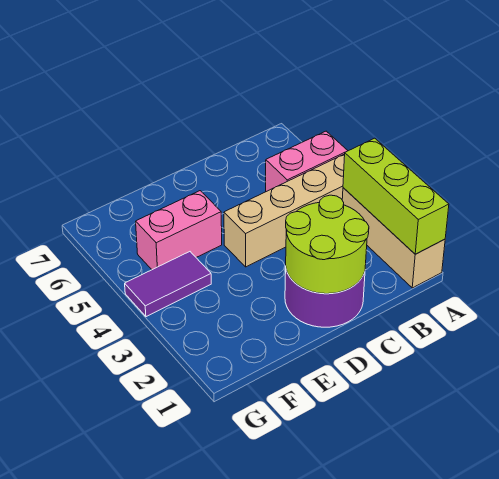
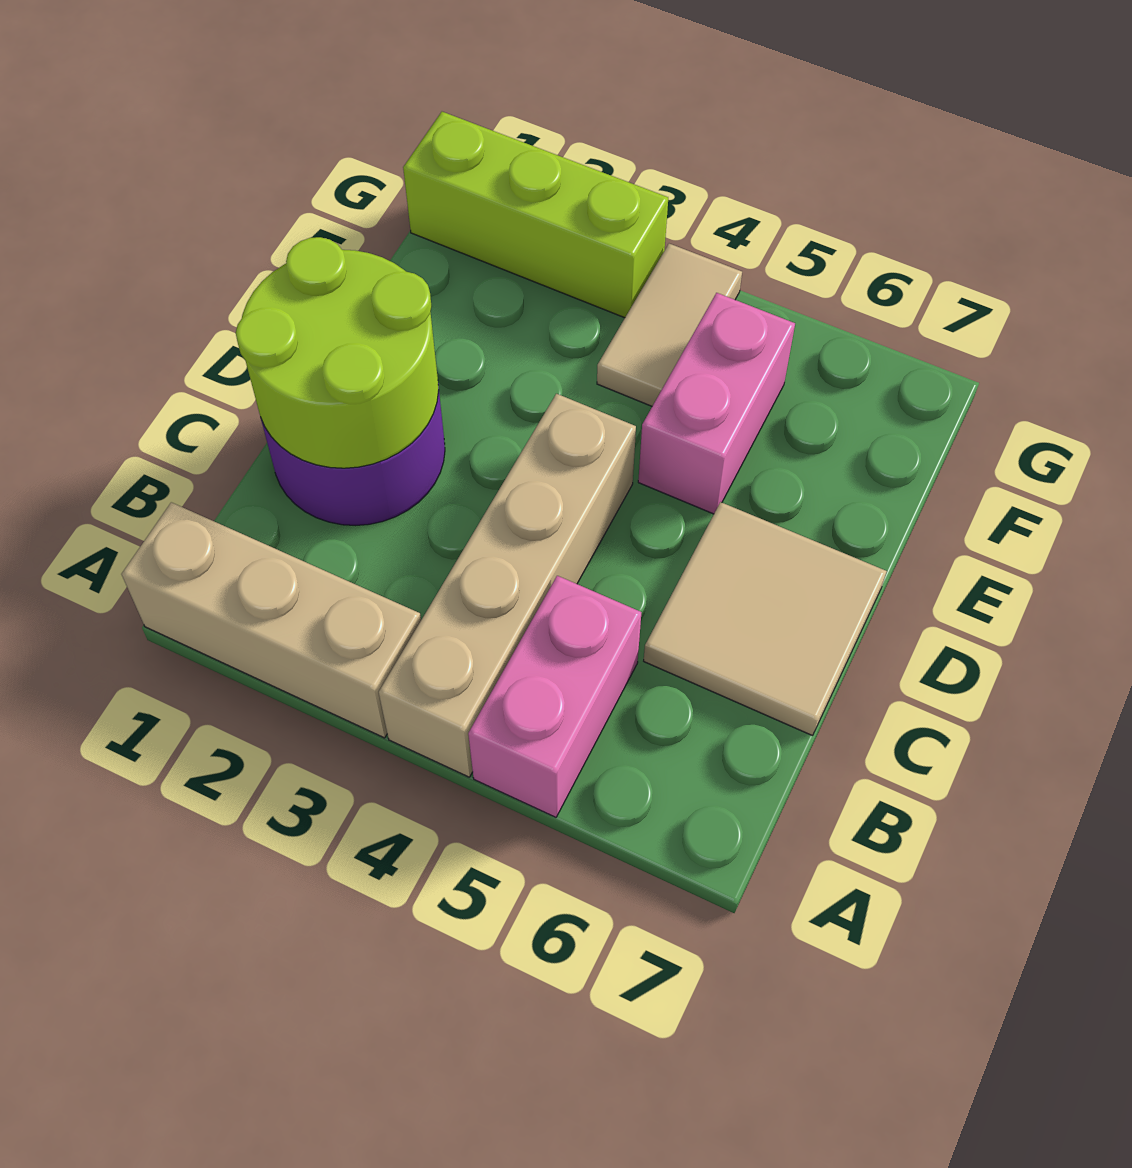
lime 1x3 brick [343,138,449,254] -> lime 1x3 brick moved to [403,112,668,318]
none -> tan 2x2 tile [644,502,887,736]
purple 1x2 tile [125,252,211,317] -> tan 1x2 tile [597,244,742,406]

